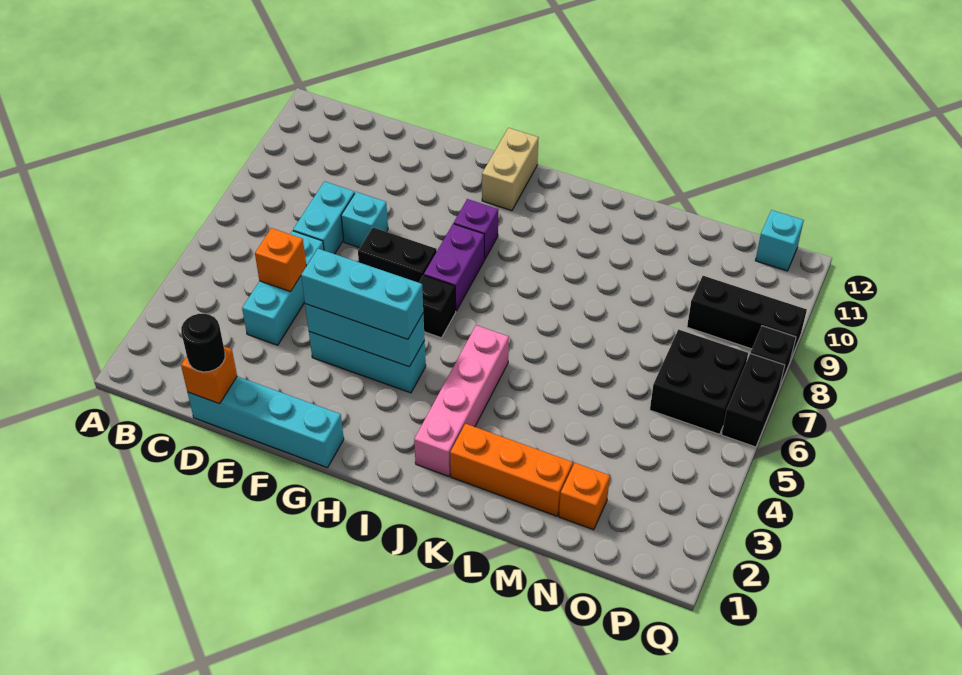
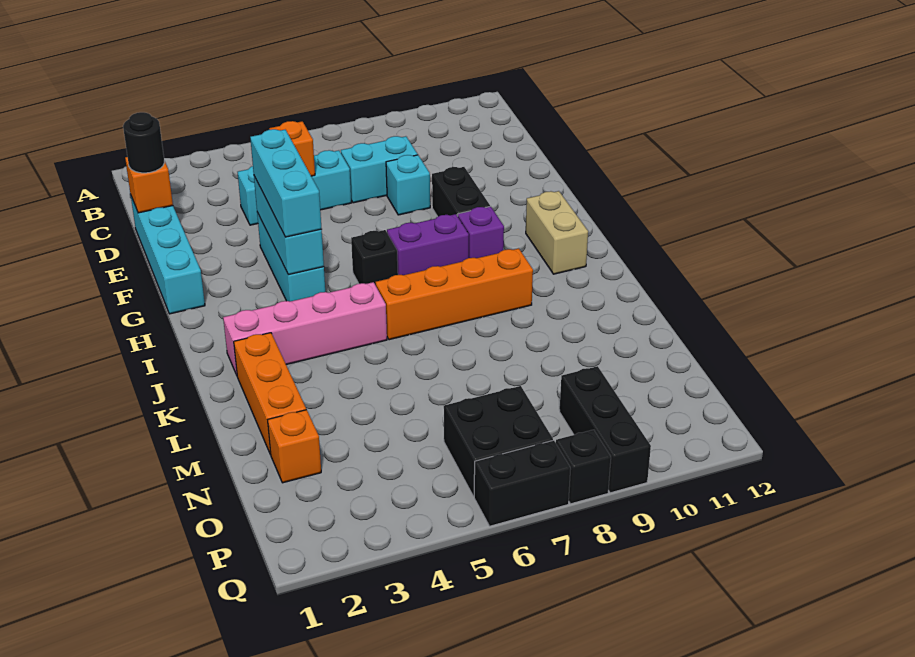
black 1x2 brick [358,227,437,283] -> black 1x2 brick moved to [432,167,490,217]
tan 1x2 brick [482,128,539,211] -> tan 1x2 brick turned to [526,191,588,274]
none -> orange 1x4 brick [376,248,533,340]
cyan 1x1 brick [755,210,804,271] -> none

